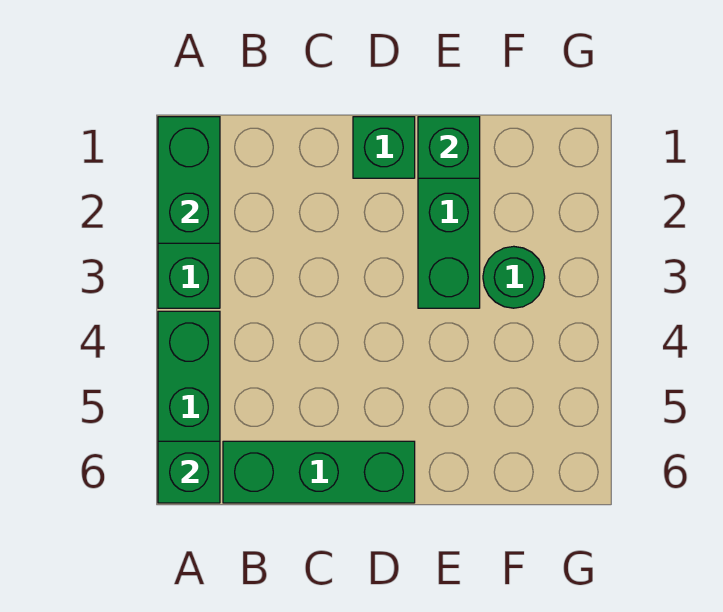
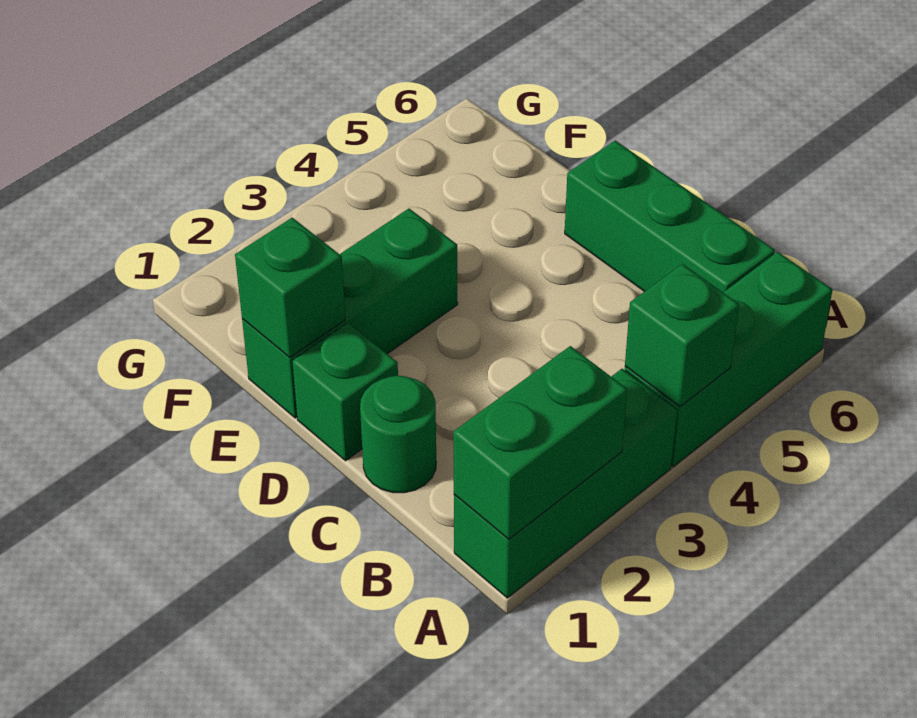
green 1x1 brick [158,441,220,503] -> green 1x1 brick moved to [625,264,739,407]
green 1x1 round brick [483,246,545,308] -> green 1x1 round brick moved to [360,376,436,493]

